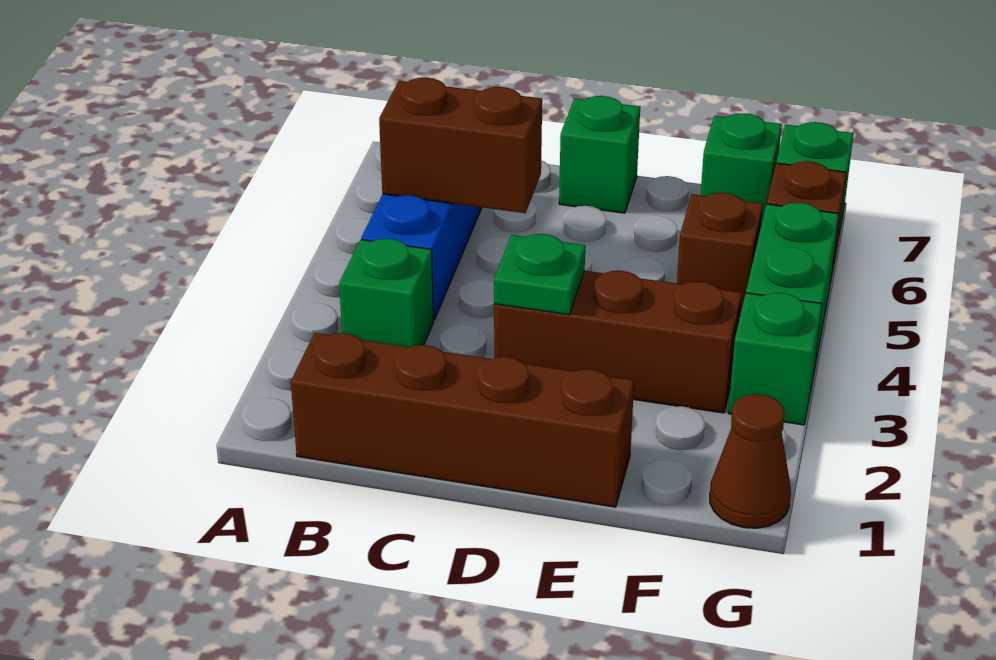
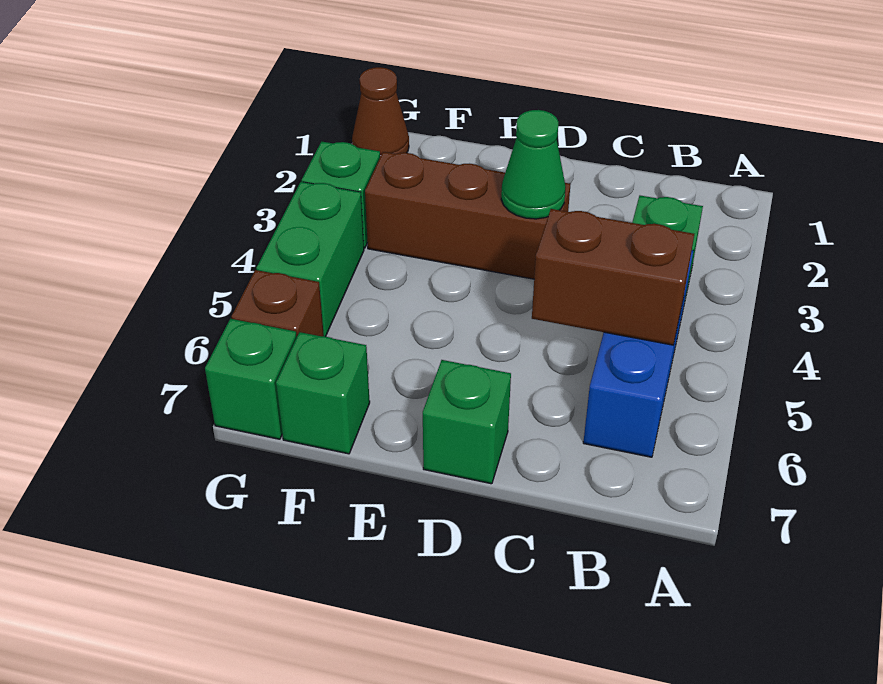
brown 1x4 brick [291,333,634,507] -> none
green 1x1 plate [494,234,585,315] -> green 1x1 cone [501,110,566,219]
brown 1x1 brick [677,193,763,315] -> none

